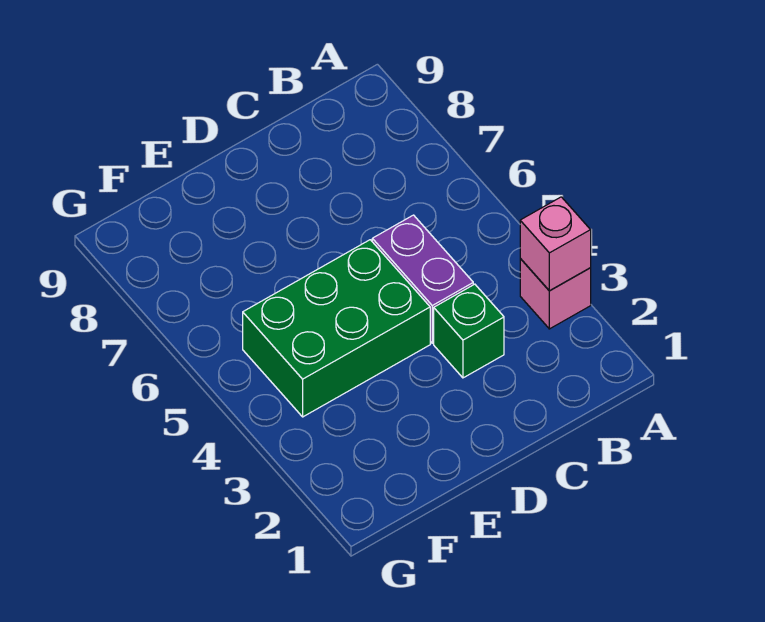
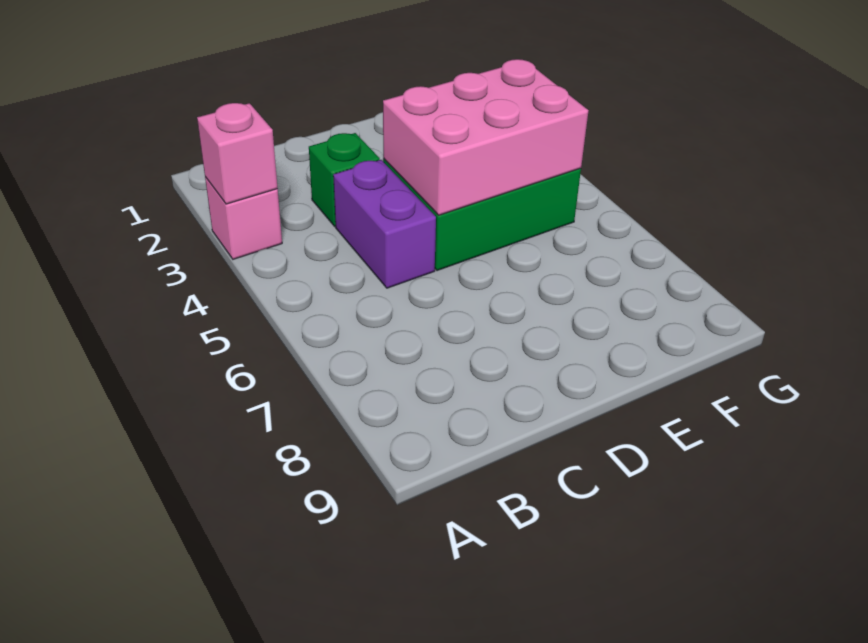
none -> pink 2x3 brick [383,59,589,215]

